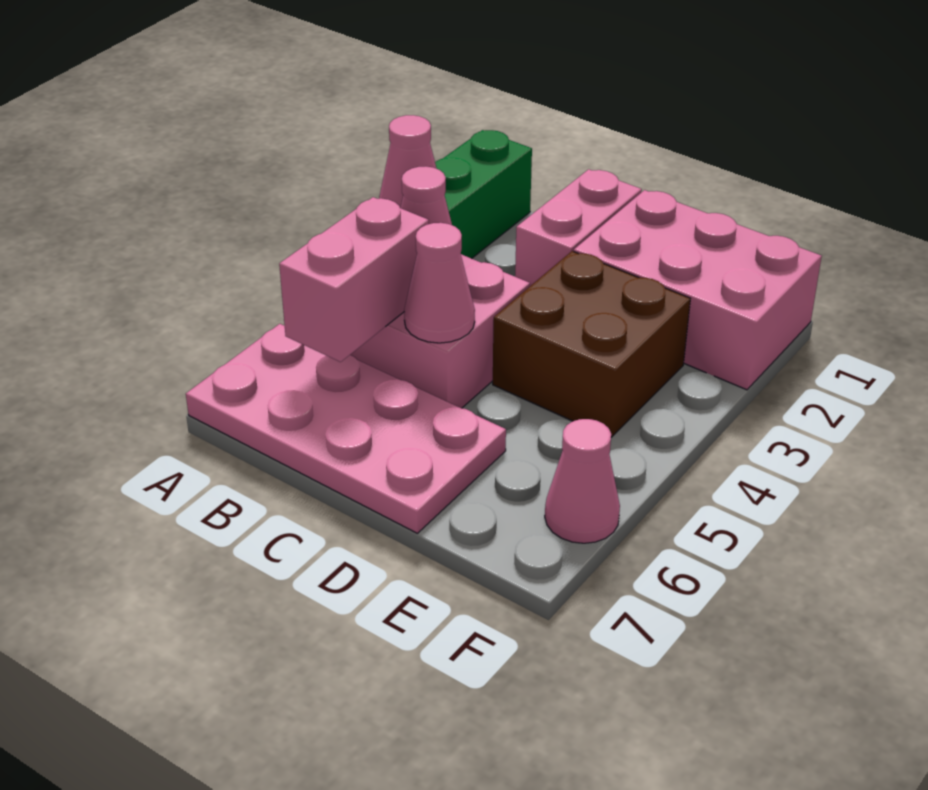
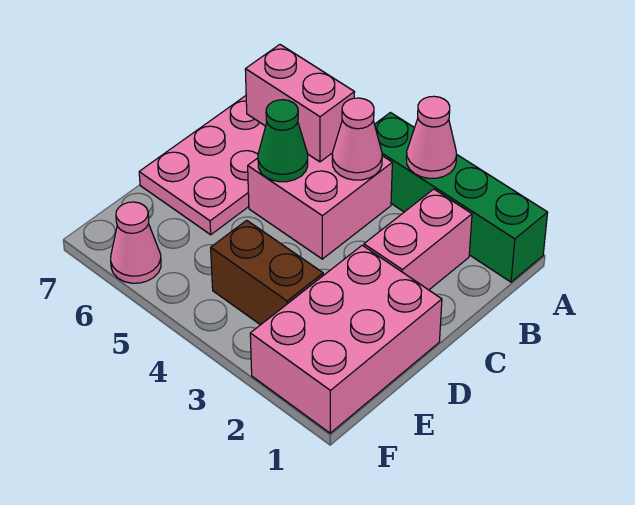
pink 1x2 brick [515,169,642,286] -> pink 1x2 brick turned to [364,189,472,290]
pink 1x1 cone [404,223,475,343] -> green 1x1 cone [258,100,308,182]
brown 2x2 brick [493,251,690,437] -> brown 1x2 brick [211,220,323,325]

